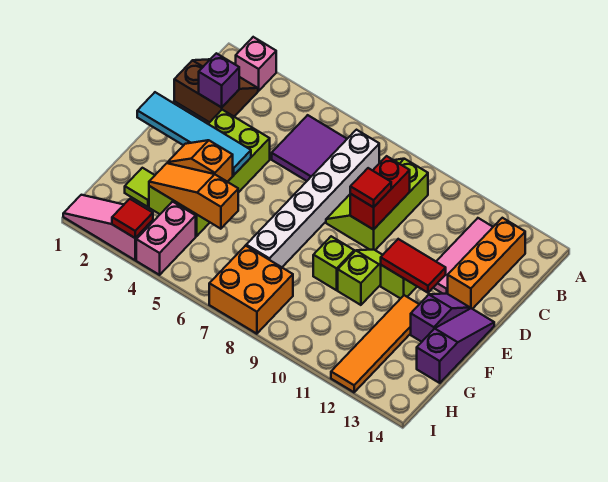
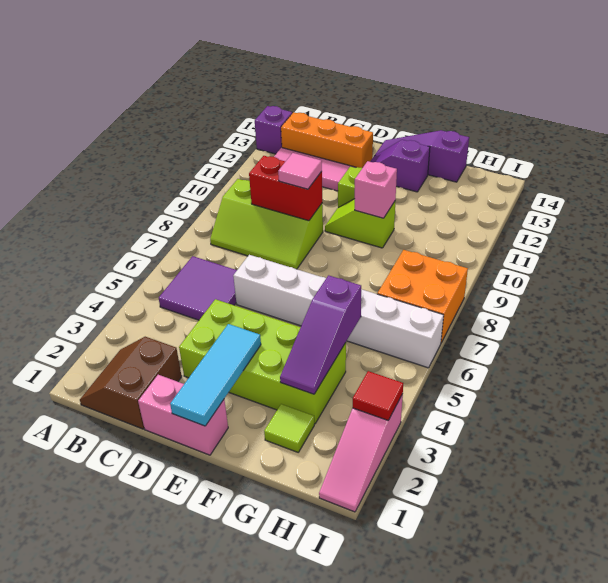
pink 1x1 brick [236,37,276,91] -> pink 1x1 brick moved to [355,161,397,218]
white 1x6 brick [246,130,379,267] -> white 1x6 brick moved to [233,255,444,368]
purple 1x1 brick [199,53,239,107] -> purple 1x1 brick moved to [255,106,292,154]
red 1x1 tile [350,168,391,207] -> pink 1x1 tile [278,153,322,189]
cyan 1x4 tile [137,92,251,176] -> cyan 1x3 tile [170,324,261,426]
red 1x2 tile [381,239,446,293] -> none
orange 1x2 slope [168,140,233,182] -> none
lime 1x1 brick [313,236,354,290] -> none
orange 1x4 tile [331,295,419,392] -> none
orange 1x3 slope [149,163,238,229] -> purple 1x3 slope [280,275,361,394]
pink 1x2 brick [136,202,196,275] -> pink 1x2 brick moved to [138,375,228,455]

